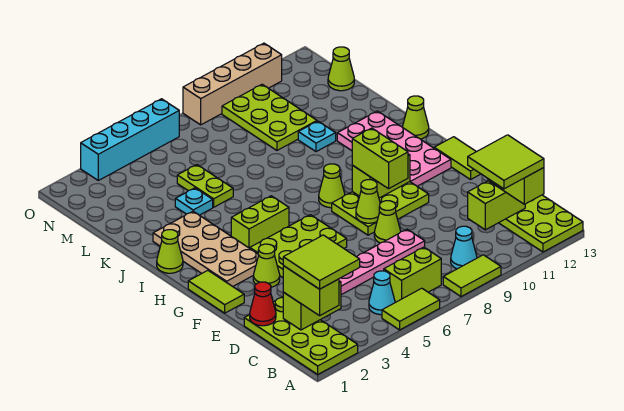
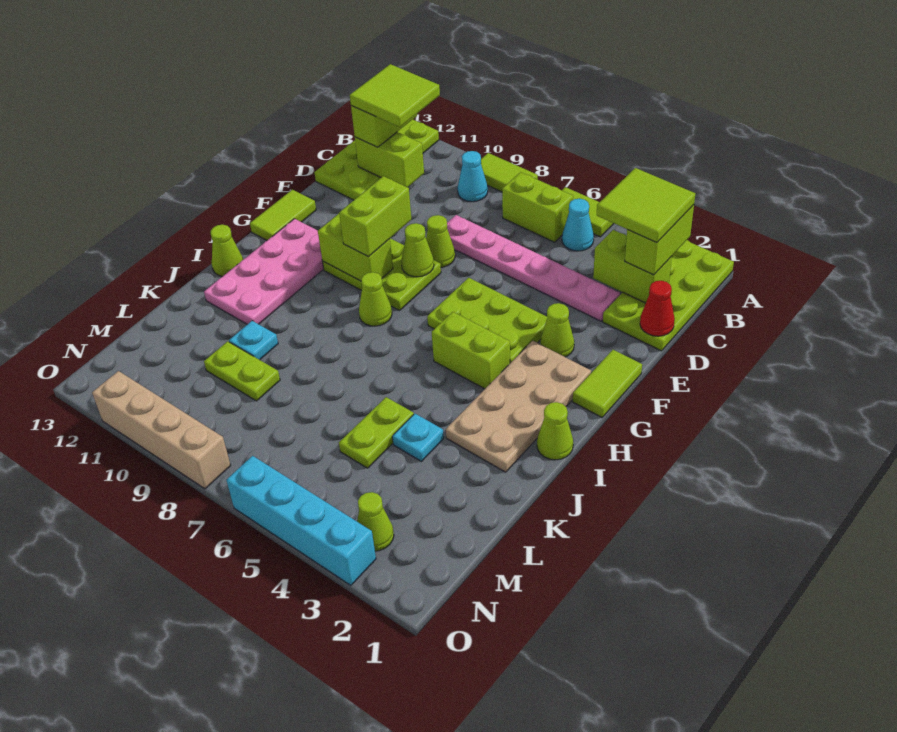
lime 2x3 plate [222,84,317,150] -> lime 1x2 plate [204,341,280,401]
lime 1x1 cone [328,47,354,91] -> lime 1x1 cone moved to [357,492,394,551]

